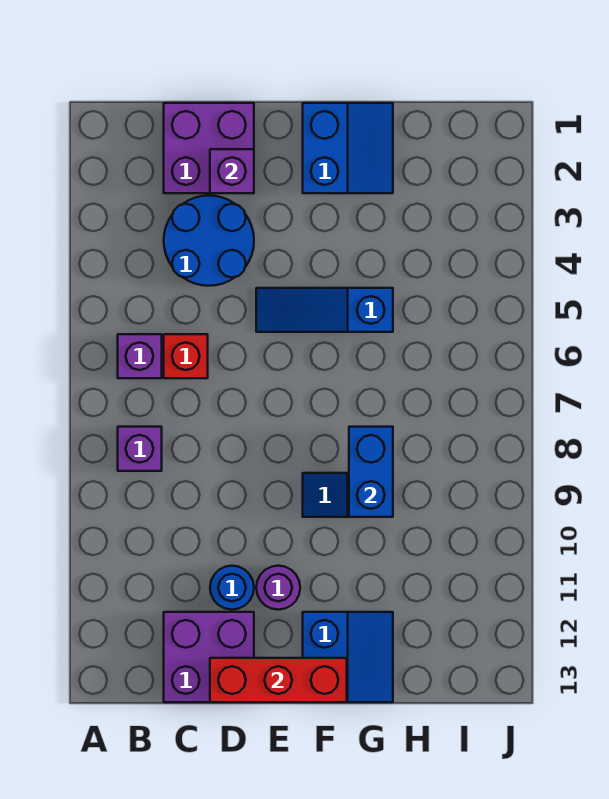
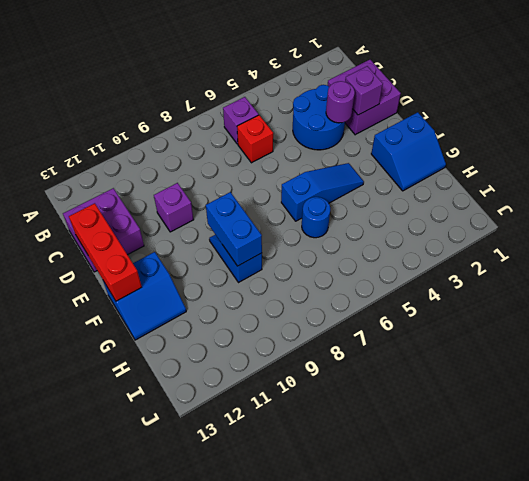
purple 1x1 brick [118,427,162,471] -> purple 1x1 brick moved to [154,183,194,232]
blue 1x1 round brick [210,566,254,610] -> blue 1x1 round brick moved to [302,197,330,238]
blue 1x3 slope [256,288,393,332] -> blue 1x3 slope turned to [281,163,364,221]
purple 1x1 round brick [256,566,300,610] -> purple 1x1 round brick moved to [326,81,355,123]
blue 1x2 brick [349,427,393,517] -> blue 1x2 brick turned to [206,192,262,266]

